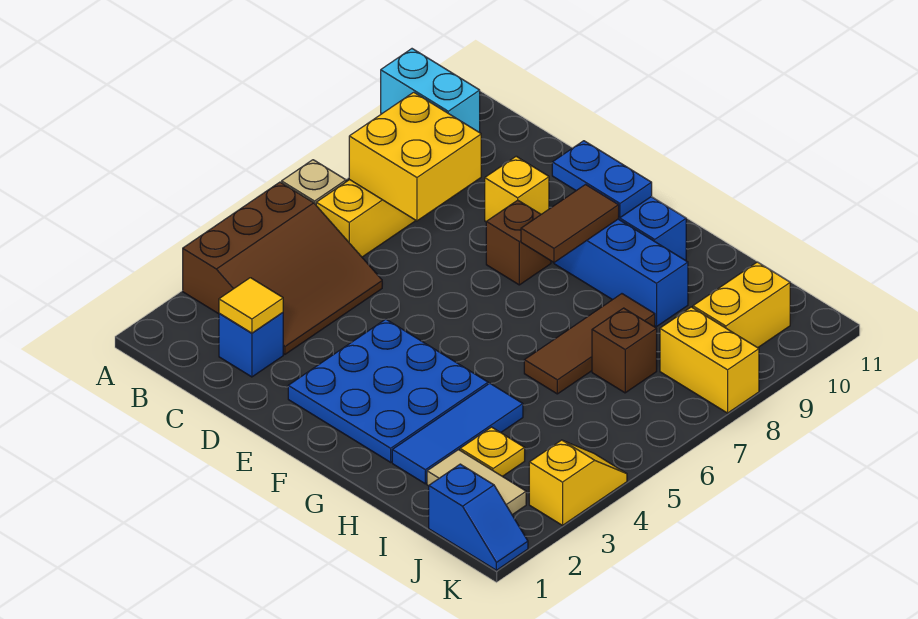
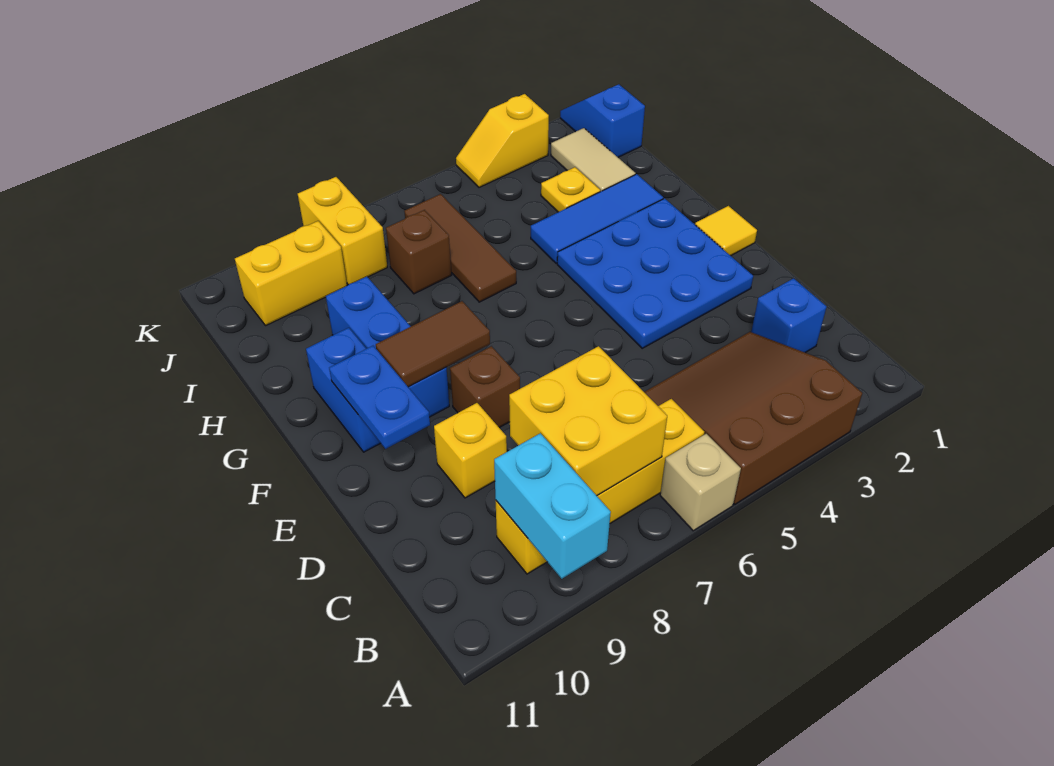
yellow 1x1 tile [219,278,283,333] -> yellow 1x1 tile moved to [695,206,757,256]
brown 1x3 tile [524,294,655,394] -> brown 1x3 tile turned to [404,194,516,302]

